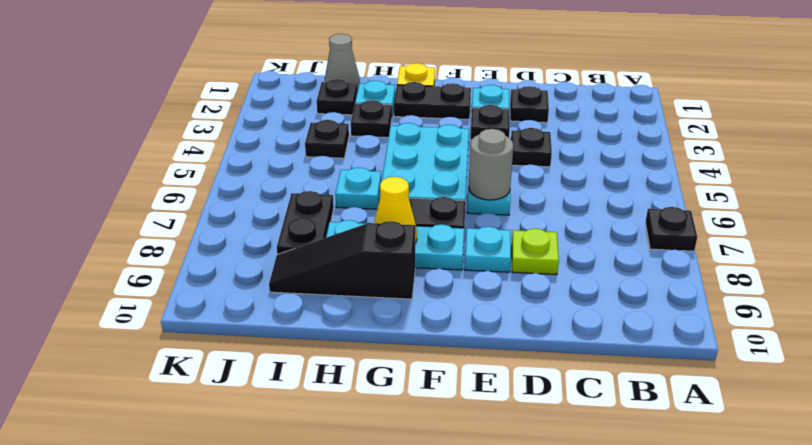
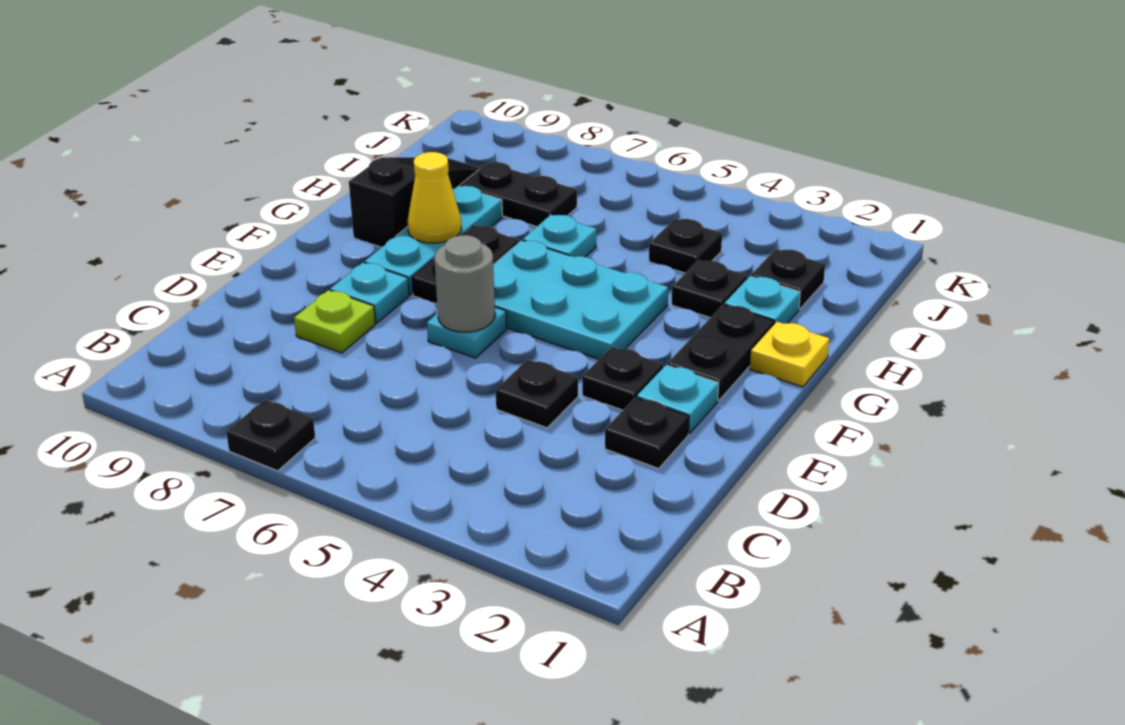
grey 1x1 cone [325,34,360,87] -> none

